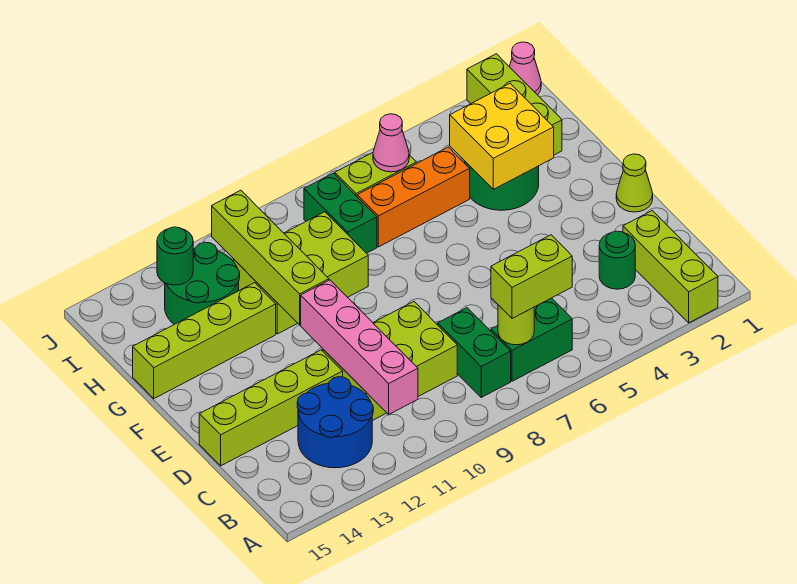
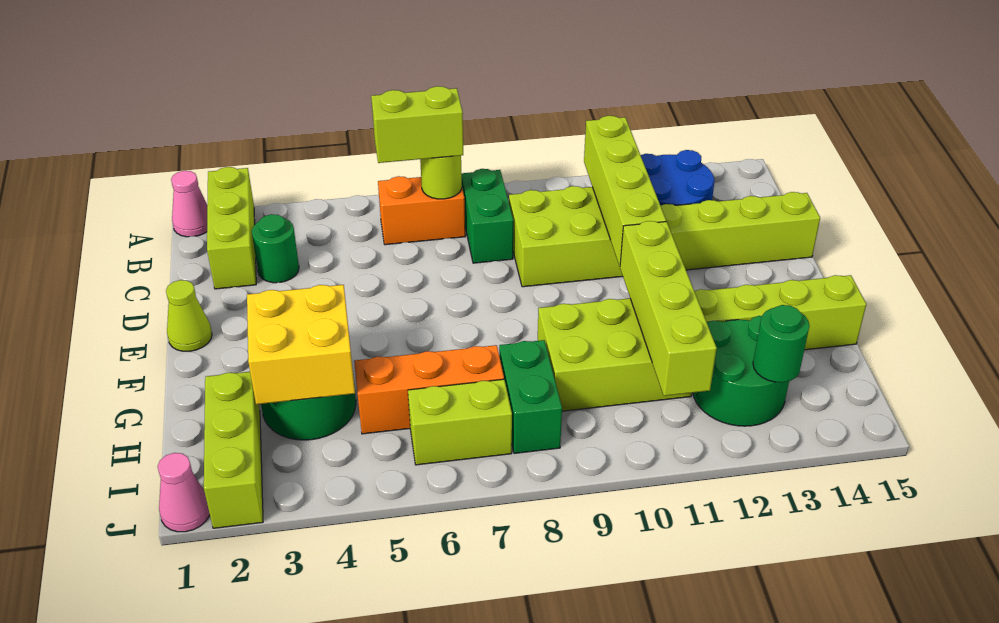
green 1x2 brick [491,298,572,381] -> orange 1x2 brick [378,176,465,245]
pink 1x4 brick [301,280,418,414] -> lime 1x4 brick [584,116,666,266]
pink 1x1 cone [373,114,409,172] -> pink 1x1 cone moved to [171,171,208,237]

